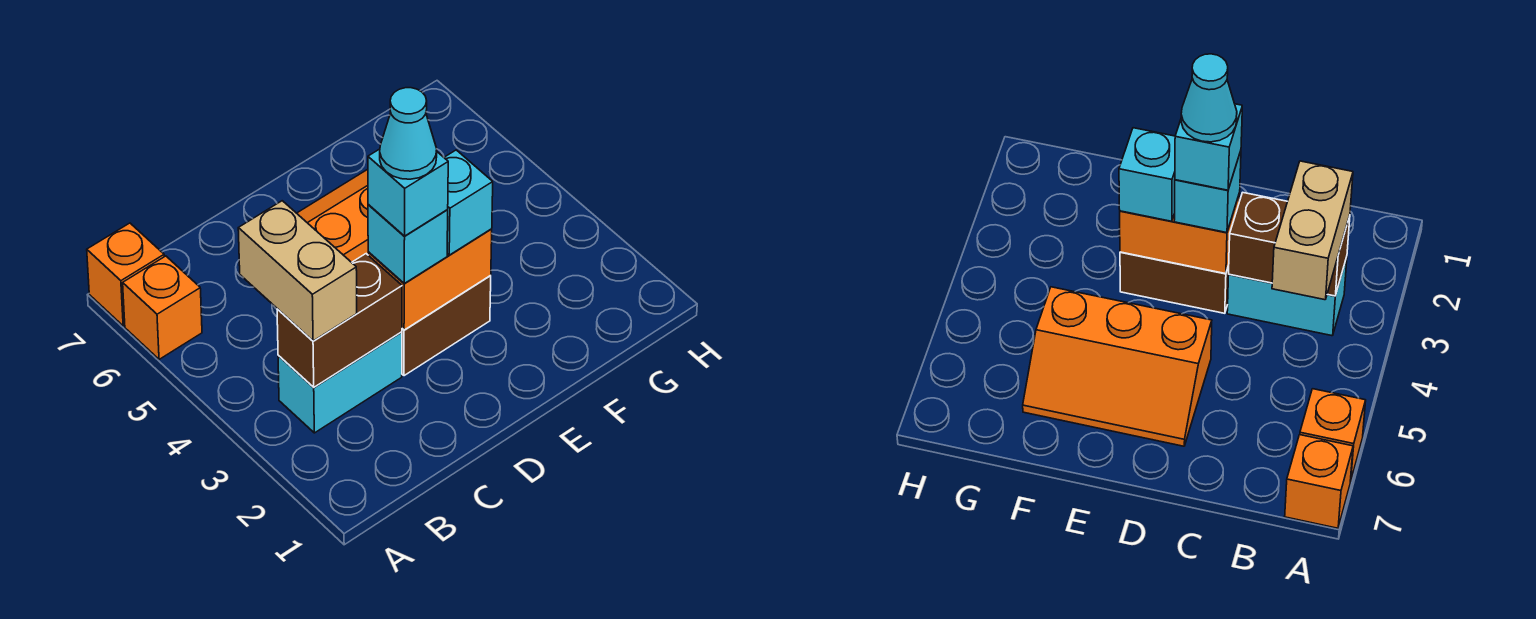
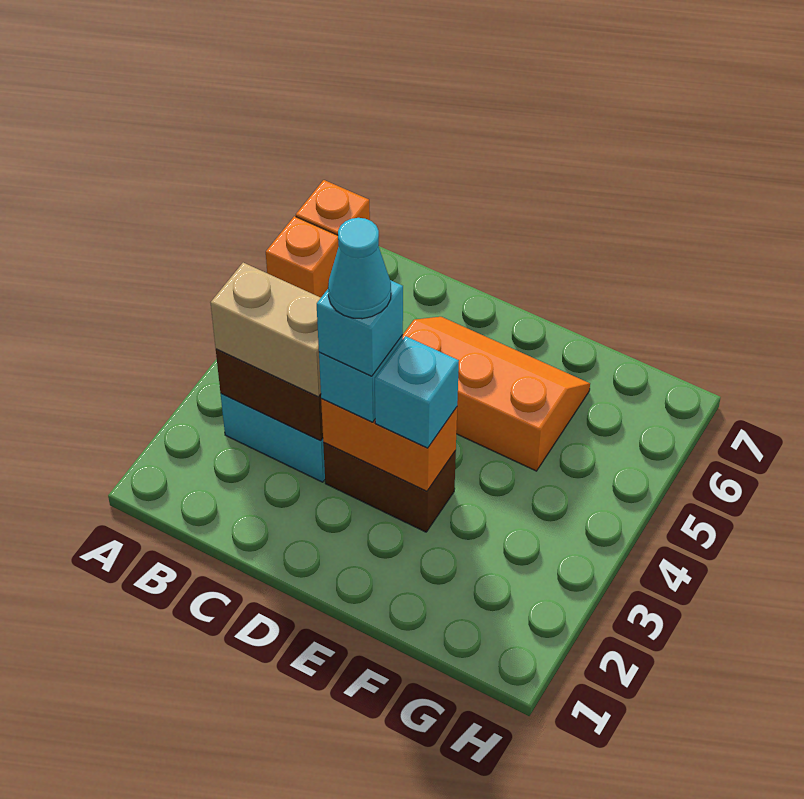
tan 1x2 brick [238,201,357,341] -> tan 1x2 brick turned to [211,263,321,397]

